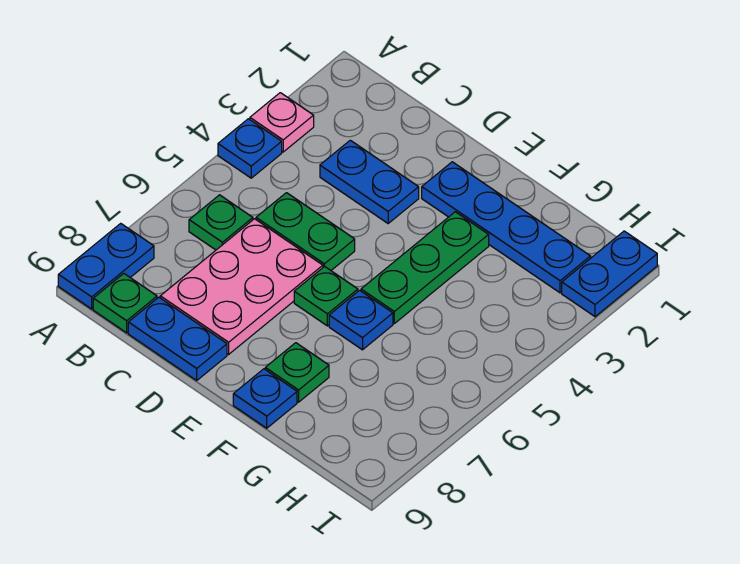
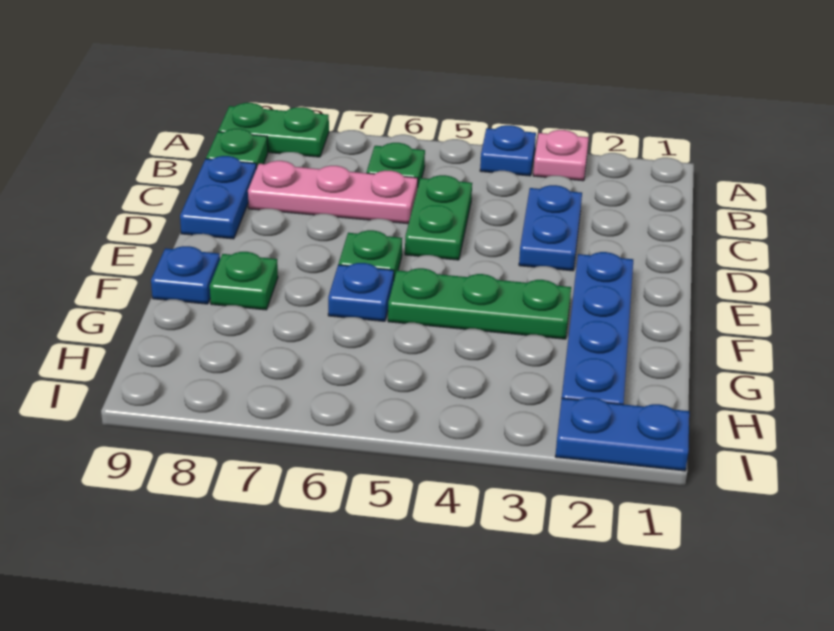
blue 1x2 plate [58,223,154,309] -> green 1x2 plate [218,103,329,157]
pink 2x3 plate [160,219,323,354] -> pink 1x3 plate [248,161,418,224]

